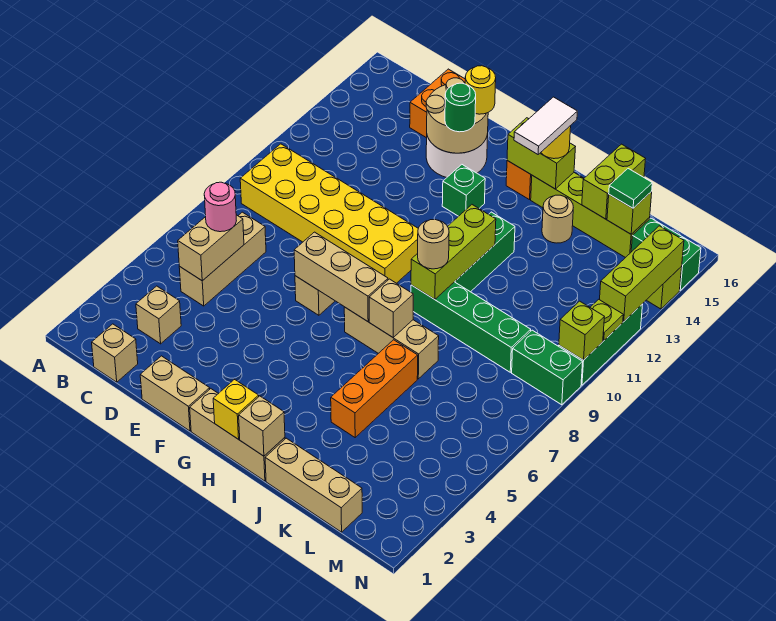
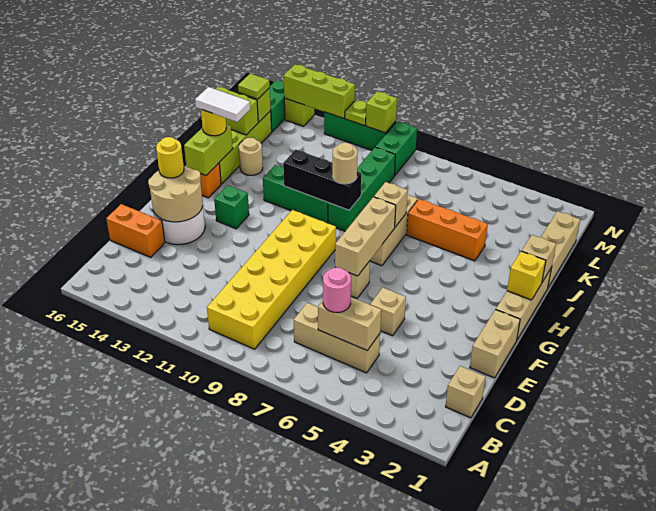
tan 1x1 brick [136,286,181,344] -> tan 1x1 brick moved to [370,288,406,336]
green 1x1 round brick [445,83,476,132] -> none
lime 1x3 brick [411,205,496,299] -> black 1x3 brick [283,150,361,210]
green 1x1 tile [609,169,652,208] -> lime 1x1 tile [238,74,270,99]

